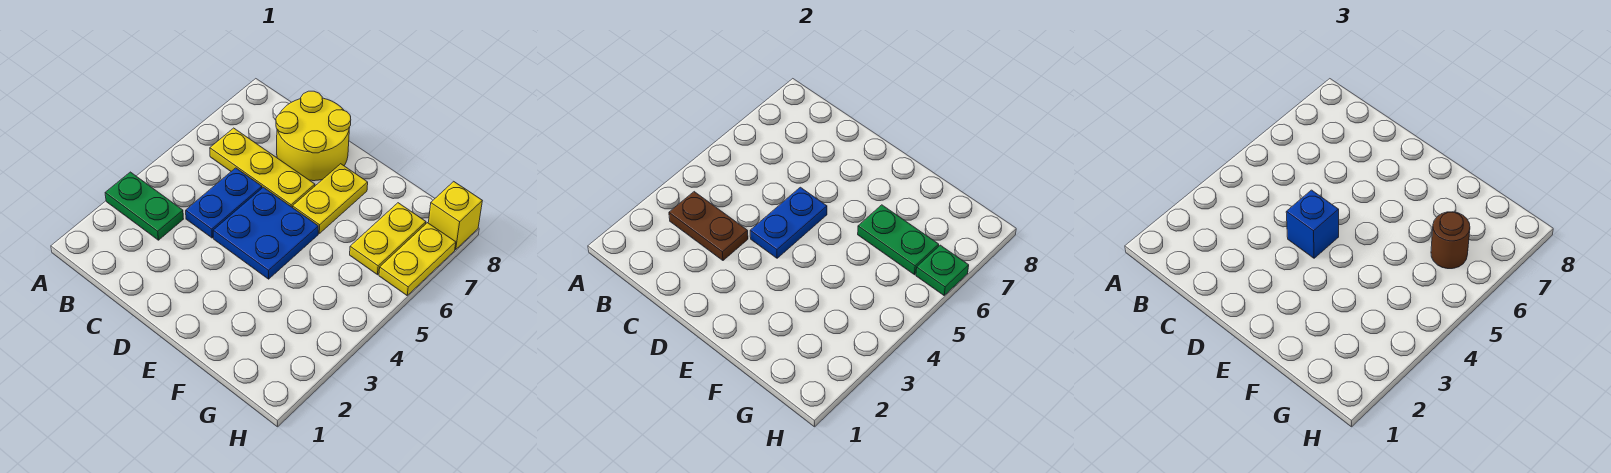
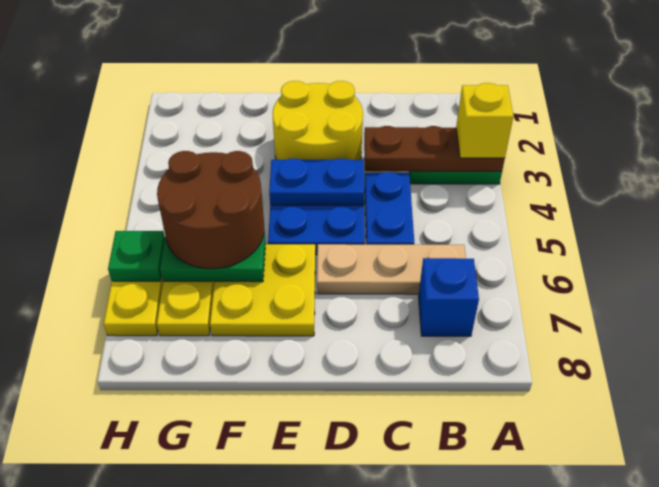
brown 1x2 plate [669,192,748,260] -> brown 1x3 plate [364,126,505,171]
yellow 1x3 plate [210,128,315,208] -> tan 1x3 plate [317,244,466,294]
yellow 2x2 round brick [276,91,351,181] -> yellow 2x2 round brick moved to [273,81,363,160]
blue 1x2 plate [750,187,827,258] -> blue 1x2 plate turned to [269,159,364,206]
blue 1x1 brick [1286,190,1339,258] -> blue 1x1 brick moved to [418,258,479,336]
yellow 1x2 plate [293,164,368,233] -> yellow 2x2 plate [210,244,315,336]
brown 1x1 round brick [1431,212,1470,269] -> brown 2x2 round brick [157,151,264,269]
yellow 1x1 brick [428,182,482,250] -> yellow 1x1 brick moved to [456,83,513,158]

